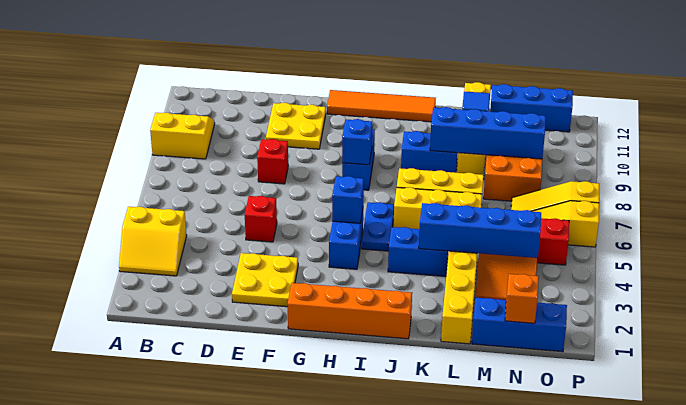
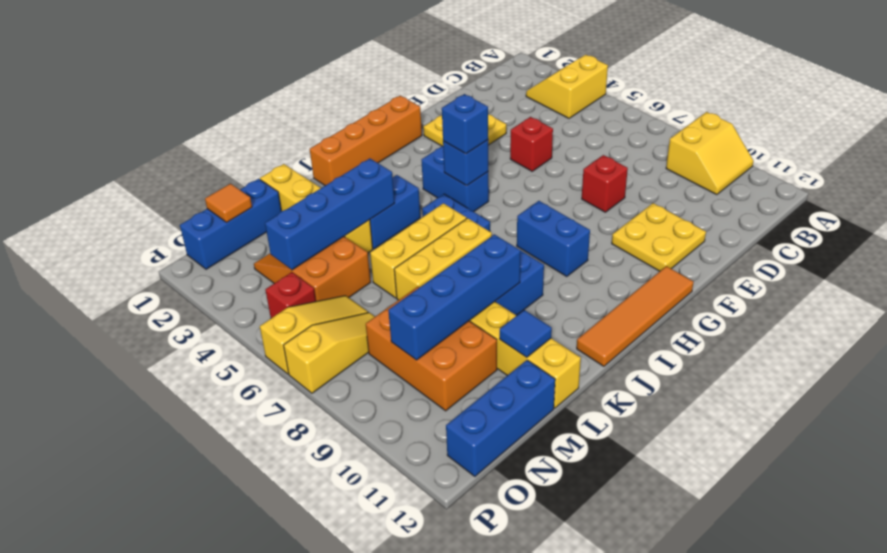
blue 1x1 brick [342,119,372,165] -> blue 1x1 brick moved to [442,94,488,154]
orange 1x1 brick [505,274,539,323] -> orange 1x1 tile [205,184,252,222]

